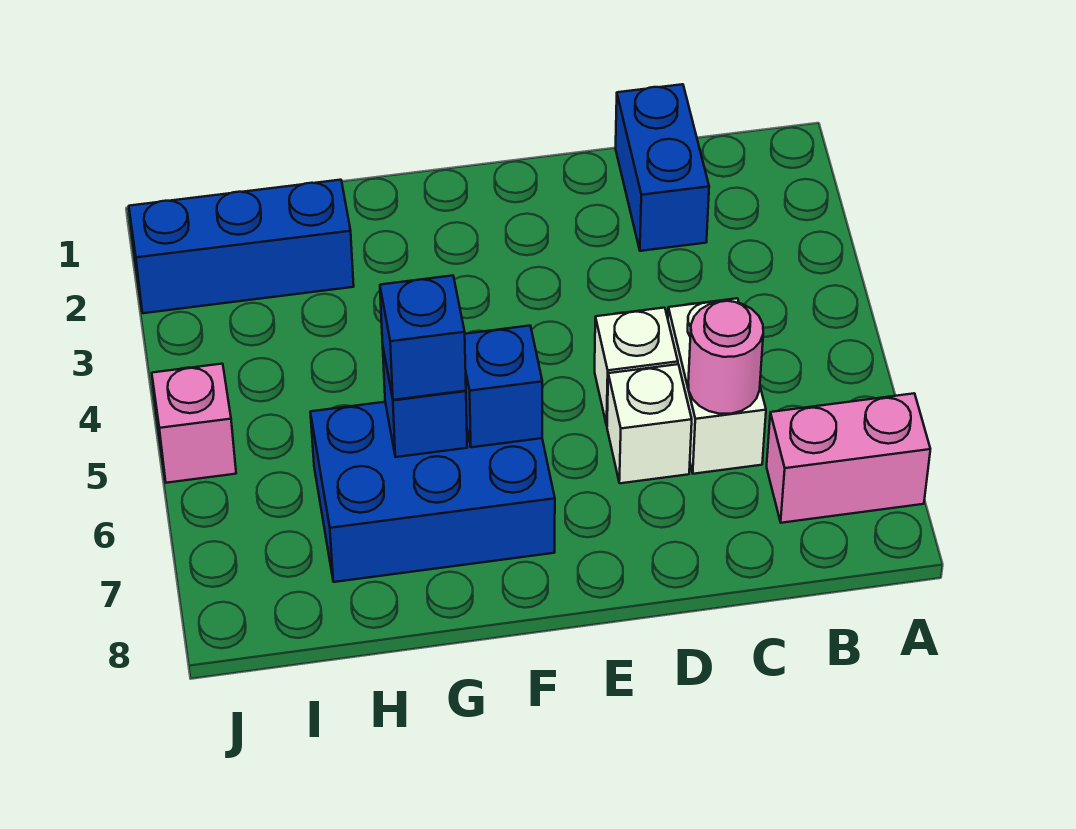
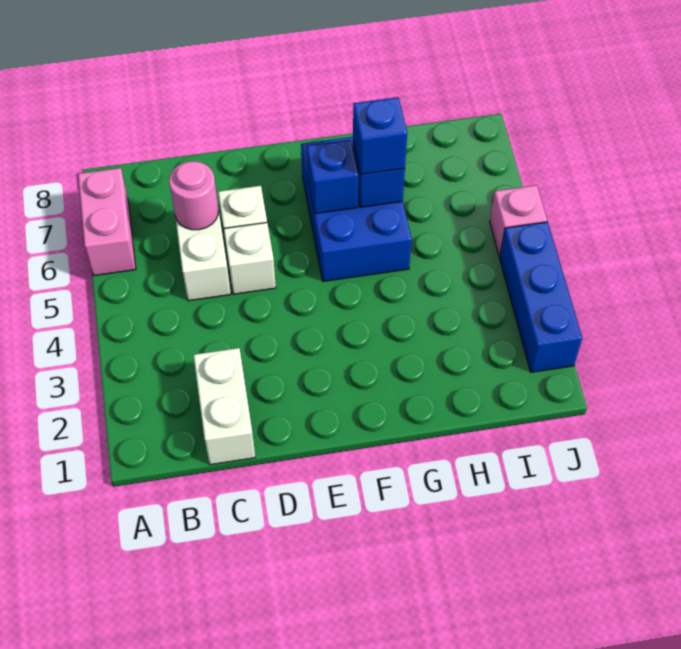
pink 1x2 brick [767,393,930,523] -> pink 1x2 brick turned to [78,168,136,276]
blue 1x2 brick [616,84,709,251] -> white 1x2 brick [194,348,255,465]
blue 2x3 brick [310,402,555,582] -> blue 2x3 brick turned to [301,137,412,281]
blue 1x3 brick [129,180,354,313] -> blue 1x3 brick turned to [500,222,582,372]

